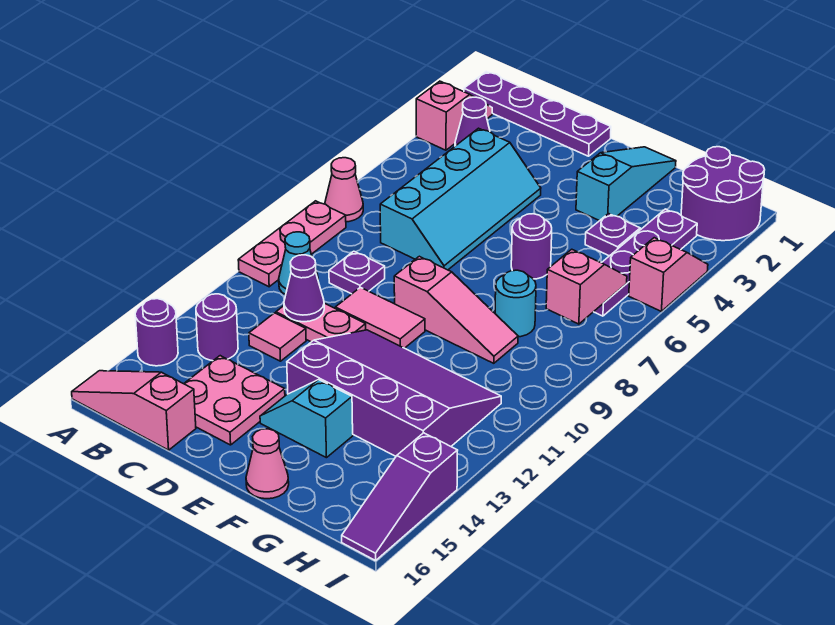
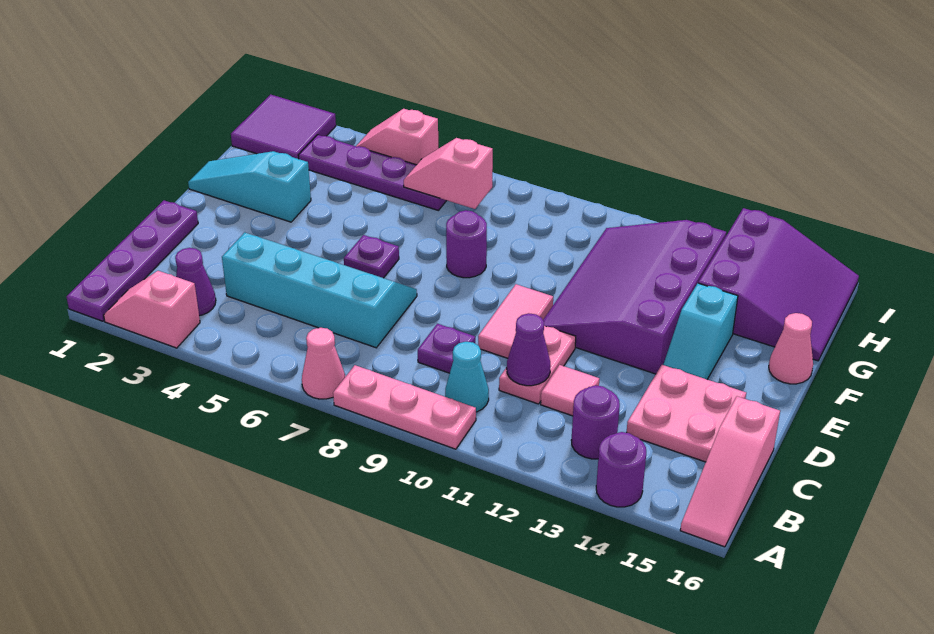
pink 1x3 slope [394,256,518,363] -> none
purple 1x1 round brick [511,214,552,279] -> purple 1x1 round brick moved to [446,210,487,278]
purple 1x1 plate [585,214,640,256] -> purple 1x1 plate moved to [344,235,399,278]
cyan 1x1 round brick [495,270,536,337] -> none
purple 2x2 round brick [681,147,765,241] -> purple 2x2 tile [231,94,336,159]
purple 1x3 slope [342,433,458,561] -> purple 3x3 slope [698,208,859,361]

